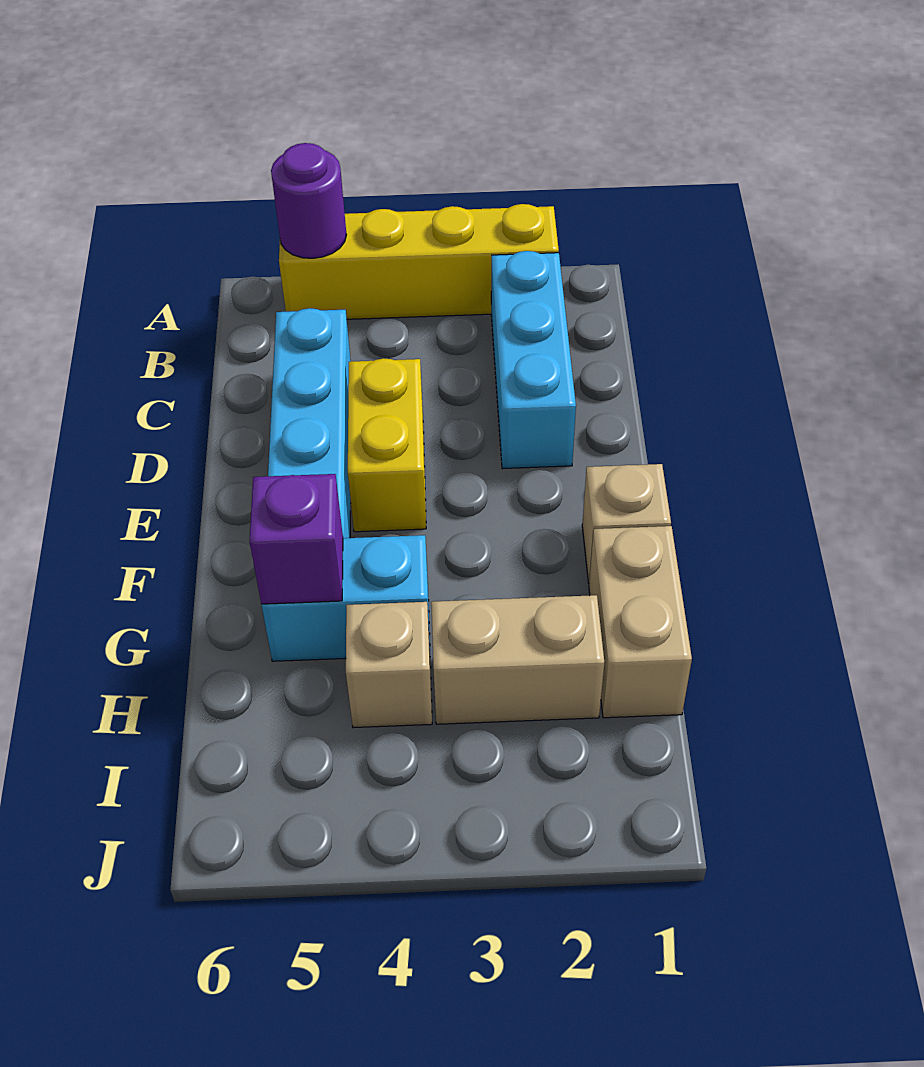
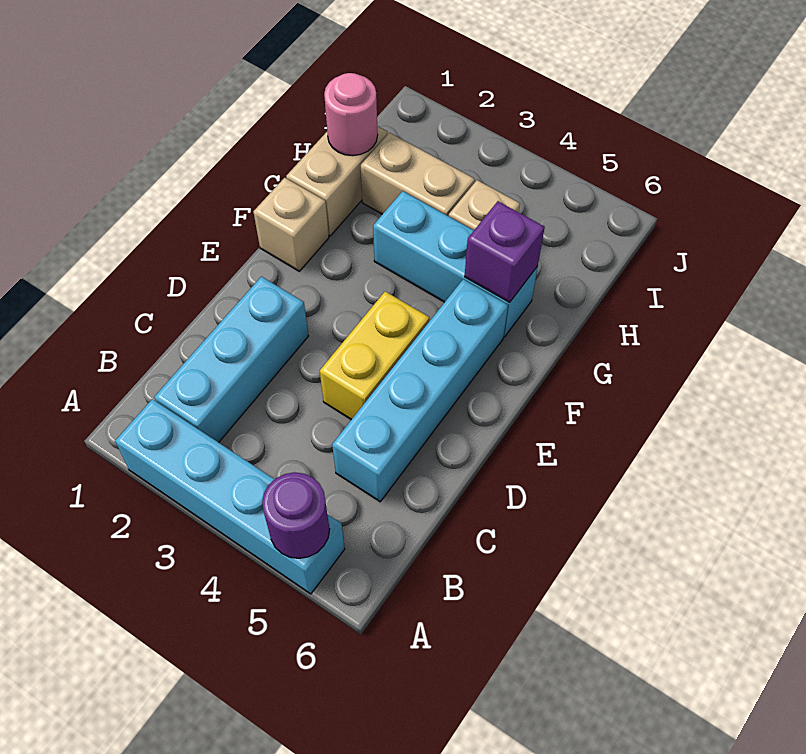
yellow 1x4 brick [279,204,559,319] -> cyan 1x4 brick [115,399,345,594]
cyan 1x2 brick [261,535,430,661] -> cyan 1x3 brick [373,191,538,337]
none -> pink 1x1 round brick [324,73,378,156]

